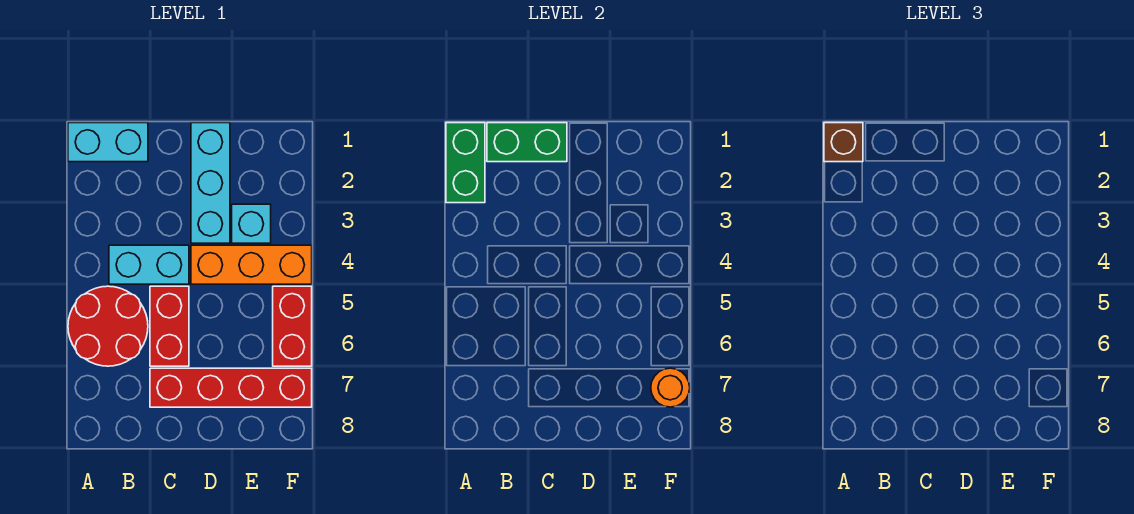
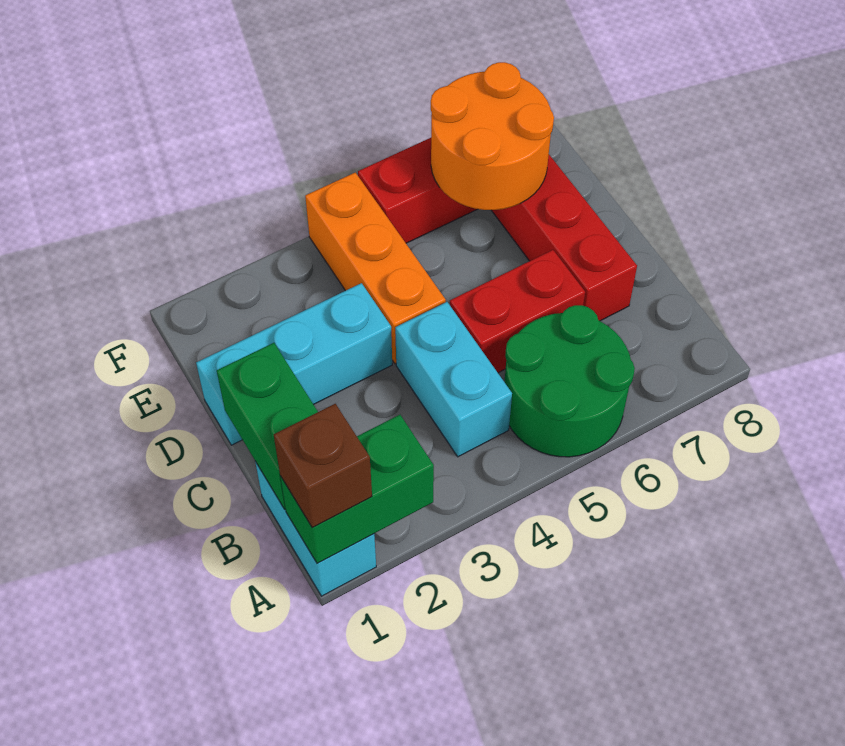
red 2x2 round brick [68,286,148,366] -> green 2x2 round brick [504,305,635,457]
cyan 1x1 brick [232,204,271,243] -> none
orange 1x1 round brick [651,368,690,407] -> orange 2x2 round brick [431,62,554,210]

